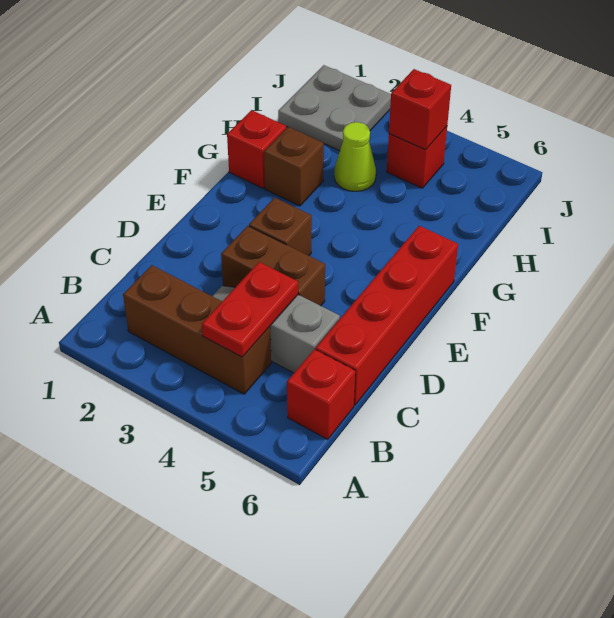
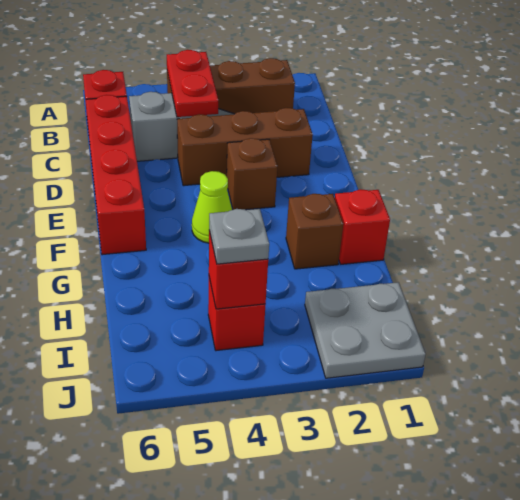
brown 1x2 brick [221,226,325,306] -> brown 1x3 brick [177,108,313,186]
lime 1x1 cone [334,122,376,191] -> lime 1x1 cone moved to [192,171,232,243]
none -> grey 1x1 plate [209,209,269,264]

